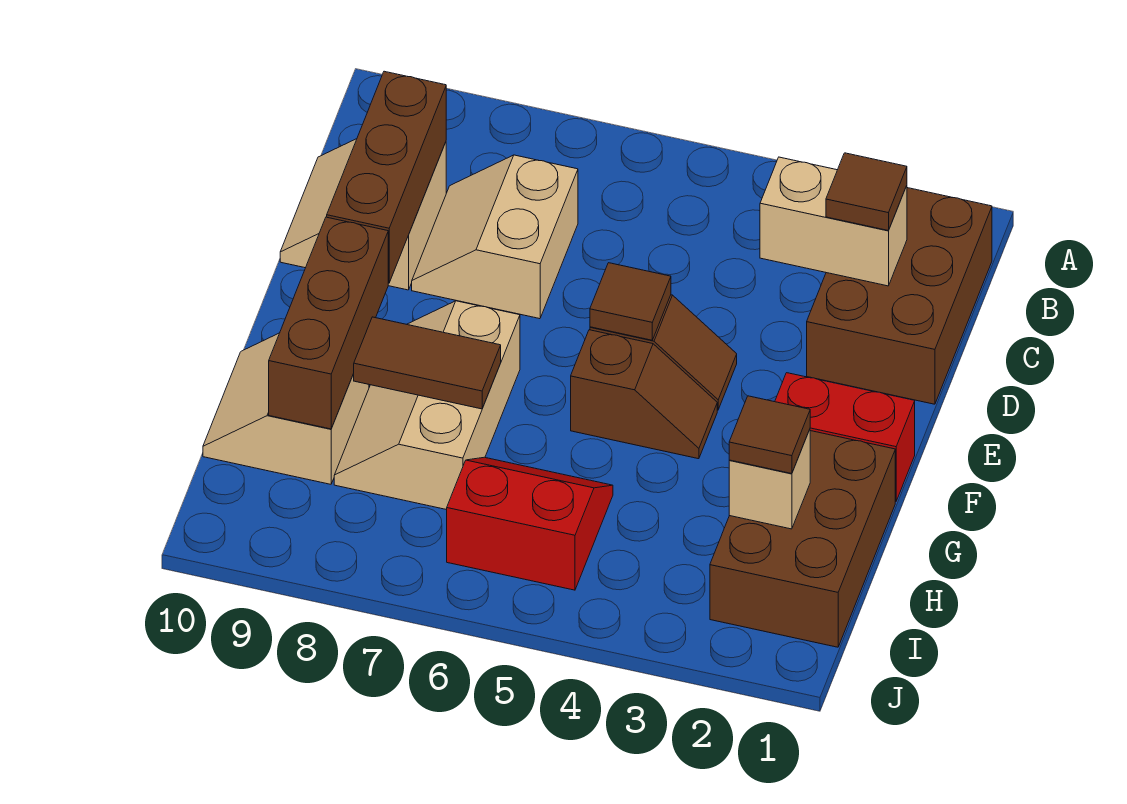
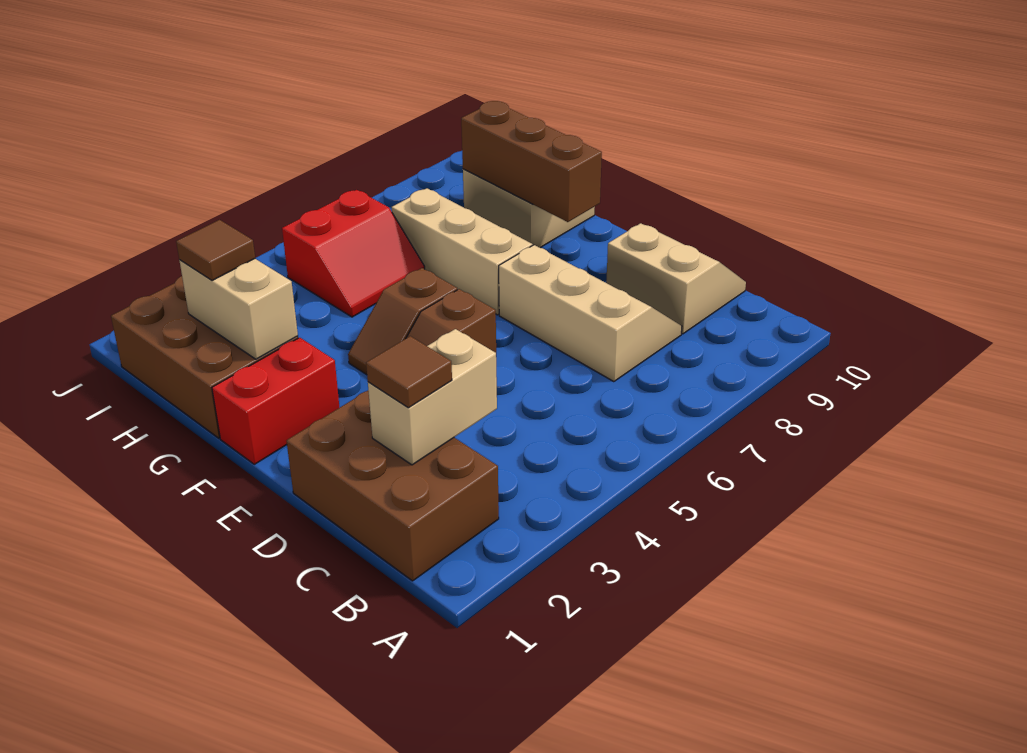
tan 2x2 slope [412,155,578,319] -> tan 2x3 slope [499,245,682,382]
brown 1x3 brick [327,71,446,283] -> none
brown 1x1 tile [590,263,671,340] -> none
brown 1x2 tile [354,317,501,409] -> none
tan 1x1 brick [729,430,810,529] -> tan 1x2 brick [179,259,298,359]

